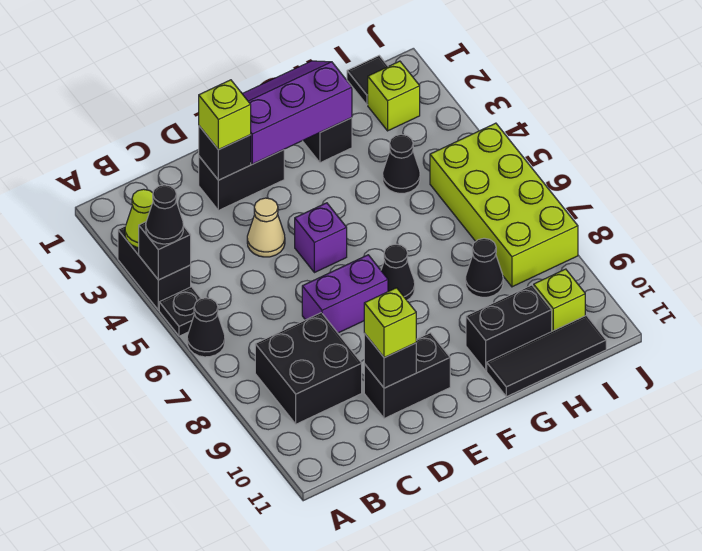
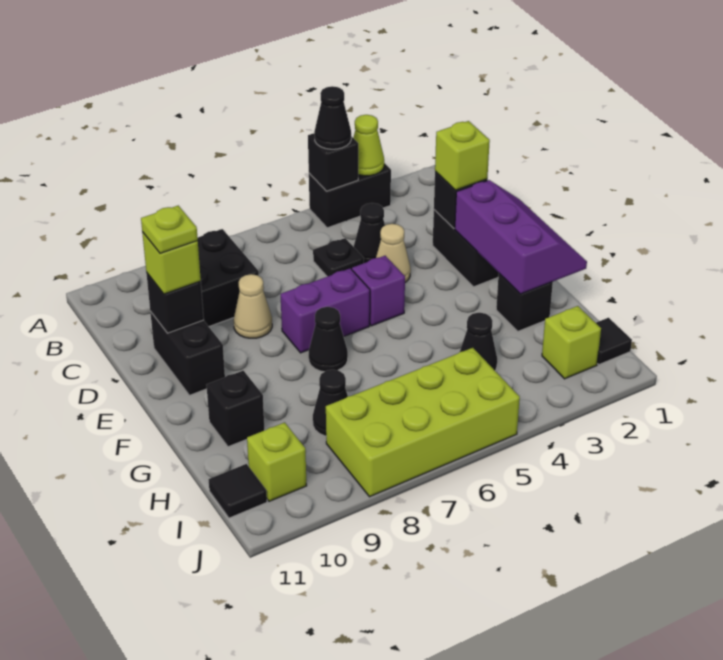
black 1x1 plate [159,287,201,336] -> black 1x1 plate moved to [313,238,364,277]
black 1x1 cone [187,298,225,357] -> black 1x1 cone moved to [354,203,385,263]
purple 1x2 brick [302,255,388,333] -> purple 1x2 brick turned to [281,268,370,353]
none -> tan 1x1 cone [234,274,272,338]
none -> lime 1x1 plate [141,206,198,253]
black 1x2 brick [466,285,552,370] -> black 1x1 brick [207,371,265,447]
black 1x3 tile [487,315,606,397] -> black 1x1 tile [209,464,267,518]

